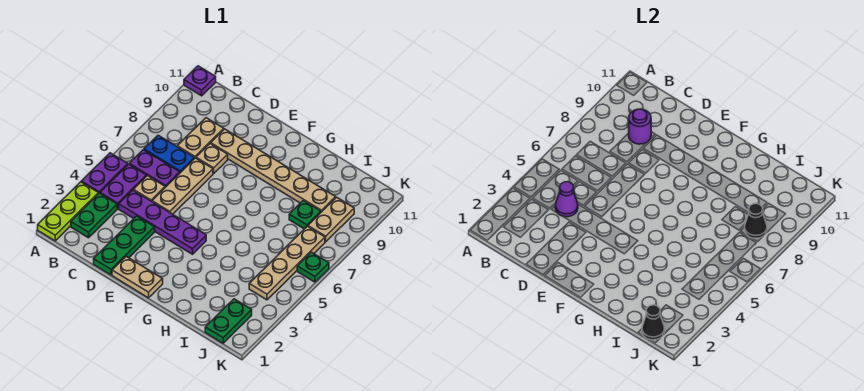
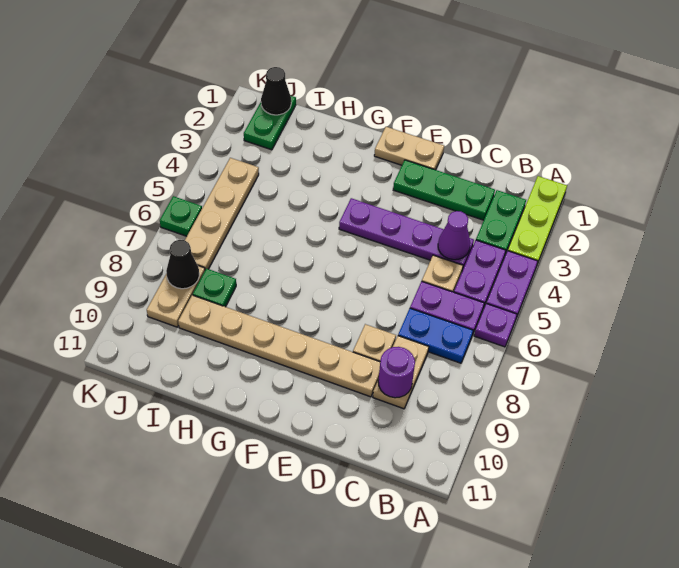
purple 1x1 plate [184,66,216,96] -> purple 1x1 plate moved to [474,304,517,347]
green 1x3 plate [94,216,155,275] -> green 1x3 plate turned to [393,160,495,220]
tan 1x3 plate [152,158,213,214] -> none

